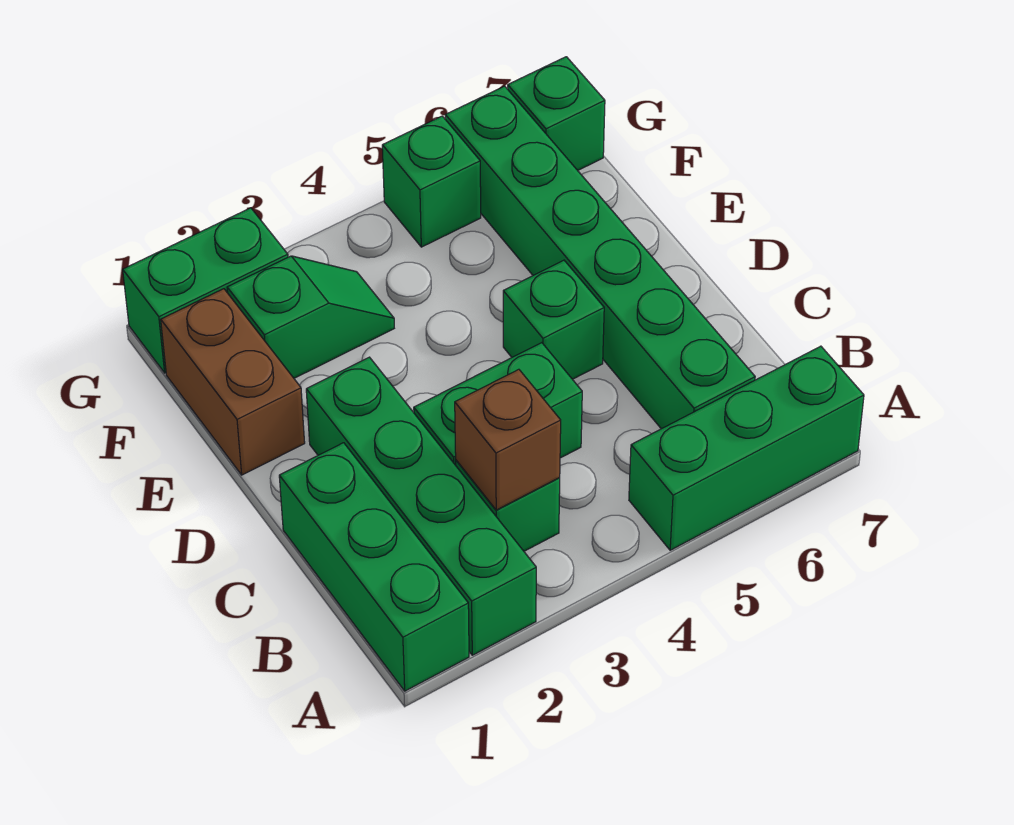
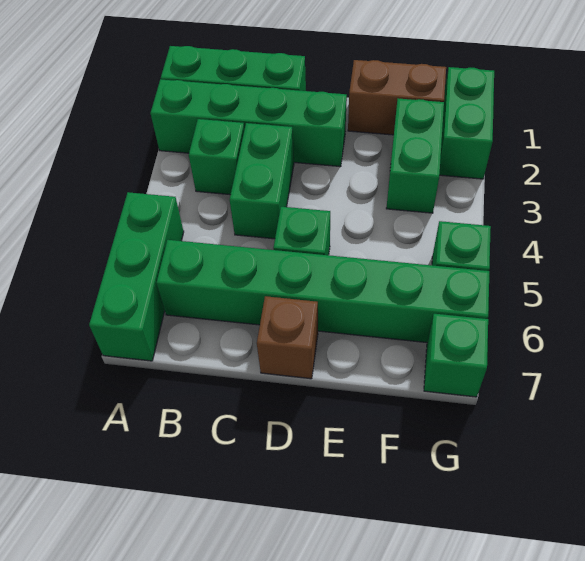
brown 1x1 brick [455,369,561,510] -> brown 1x1 brick moved to [257,296,318,379]
green 1x2 slope [227,256,394,378] -> green 1x2 brick [386,98,444,213]

